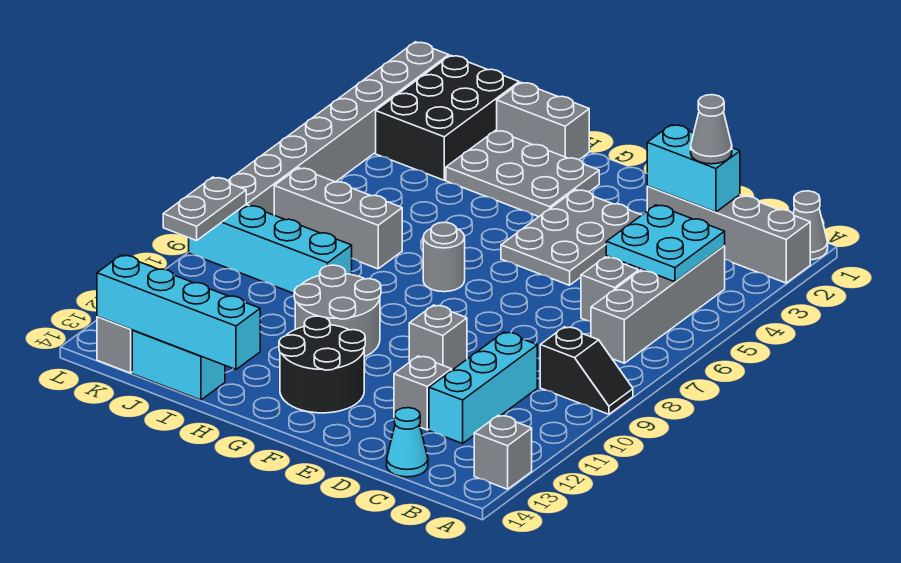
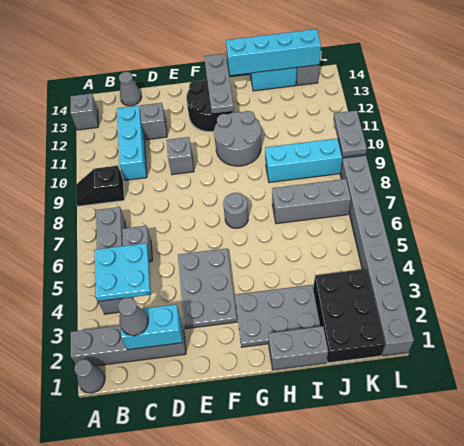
cyan 1x1 cone [387,408,428,477] -> grey 1x1 cone [119,72,141,106]
none -> grey 1x3 plate [204,53,234,114]

